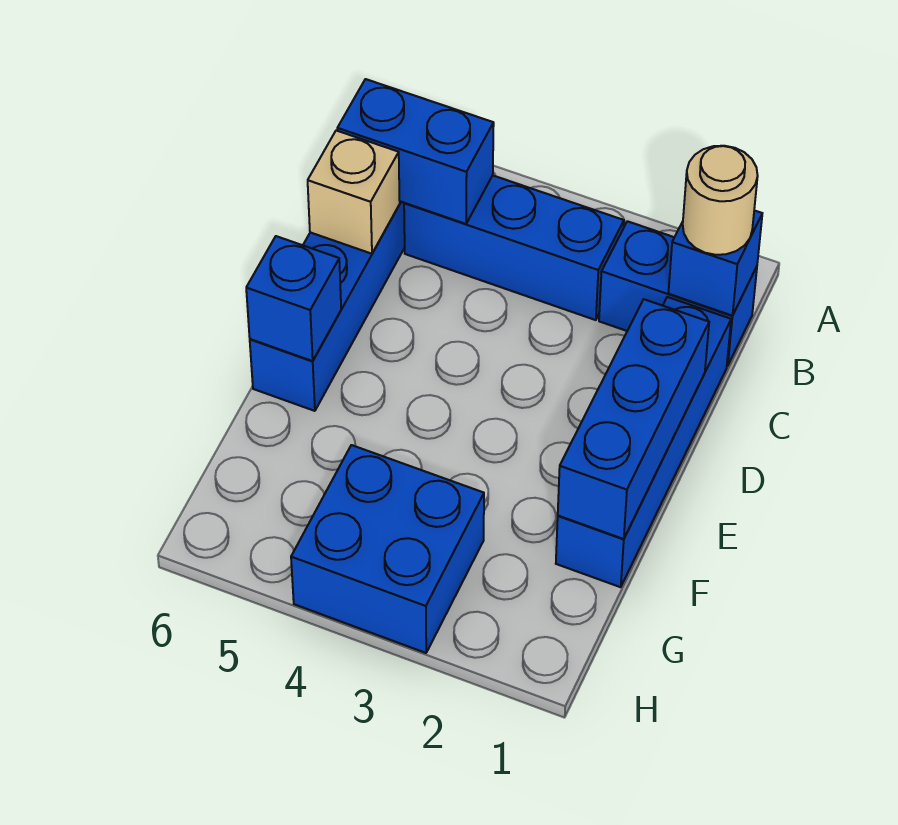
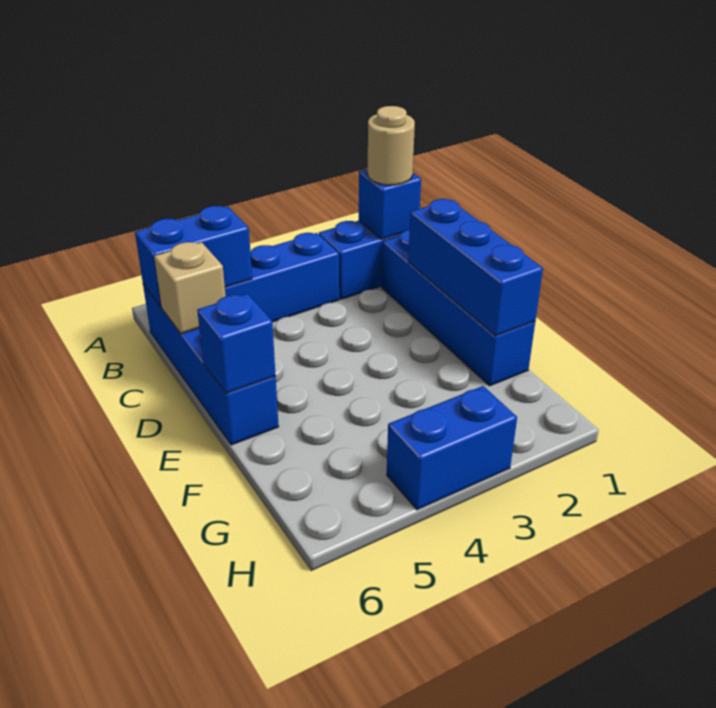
blue 2x2 brick [291,445,484,653] -> blue 1x2 brick [387,386,517,510]

